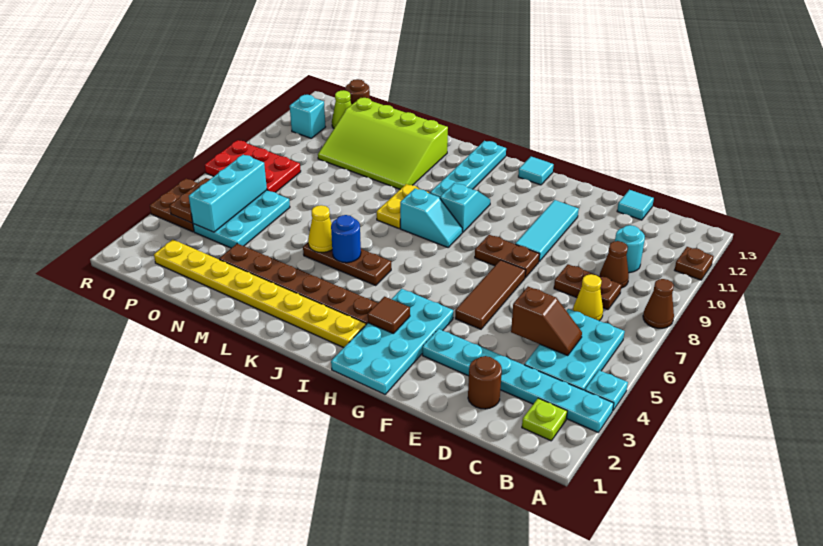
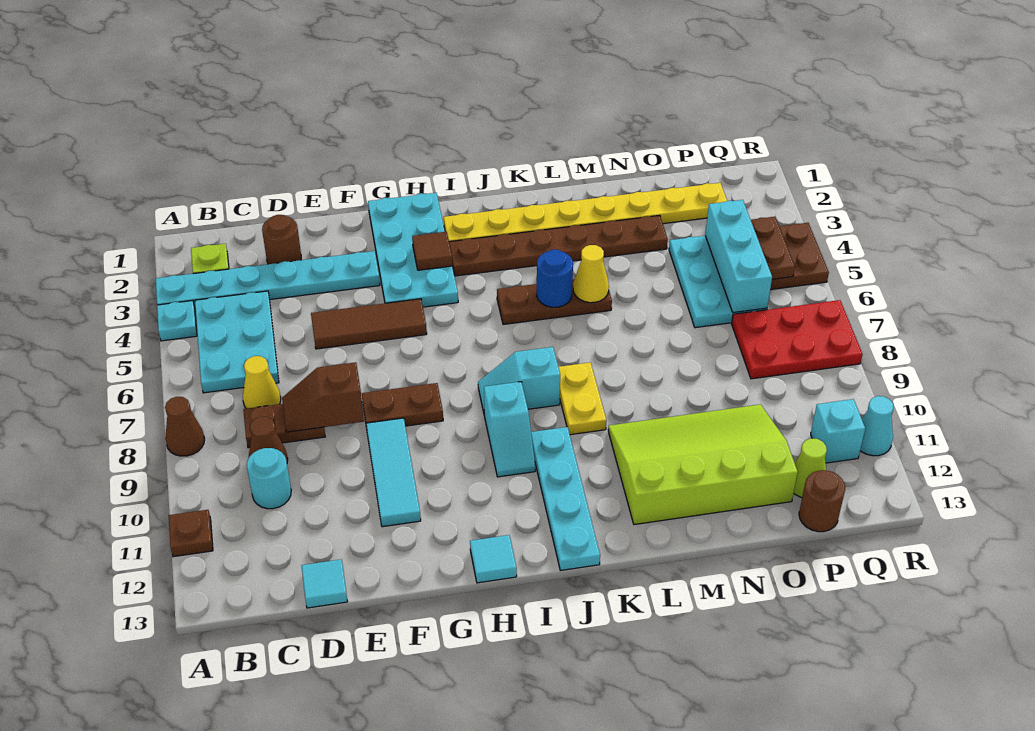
brown 1x2 slope [511,287,582,356] -> brown 1x2 slope moved to [282,362,364,432]
brown 1x3 tile [455,260,526,329] -> brown 1x3 tile turned to [311,299,427,349]
none -> cyan 1x1 cone [860,396,893,456]

